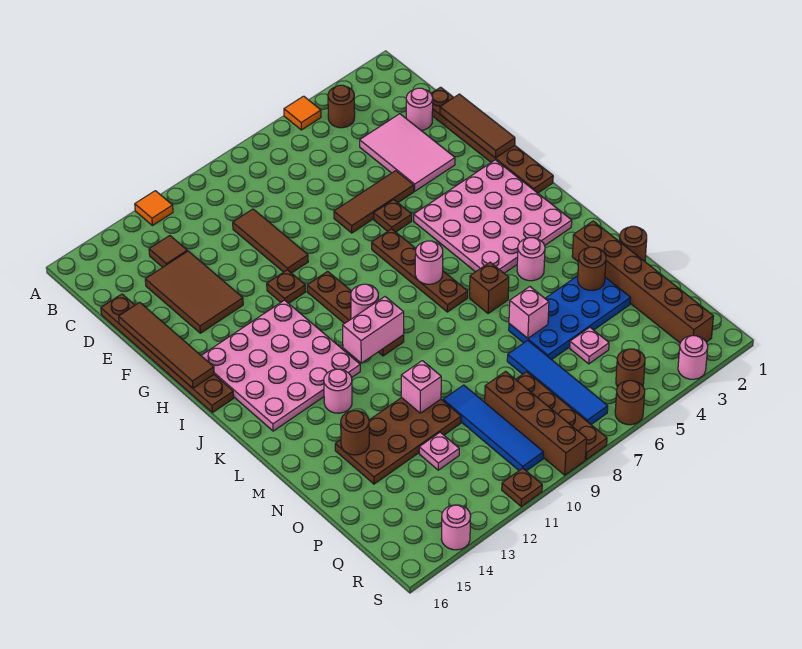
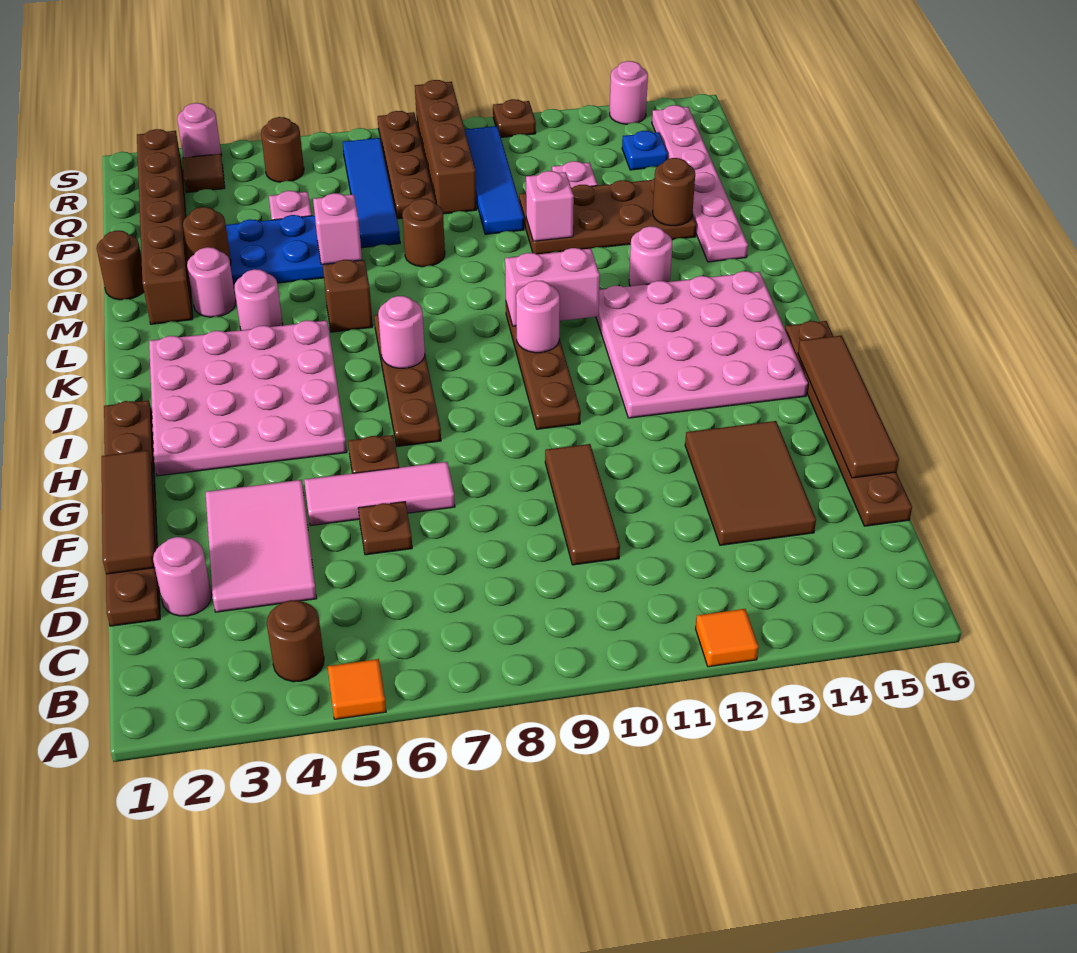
brown 1x1 tile [149,236,187,267] -> brown 1x1 tile moved to [182,154,225,193]
brown 1x3 tile [334,171,414,233] -> pink 1x3 tile [304,462,455,526]
brown 1x1 plate [267,270,305,303] -> brown 1x1 plate moved to [358,502,412,555]
none -> pink 1x1 round brick [187,247,236,317]
none -> pink 1x6 plate [652,105,748,262]
none -> blue 1x1 plate [622,131,668,170]
brown 1x1 round brick [615,381,645,425] -> brown 1x1 round brick moved to [402,199,445,267]

